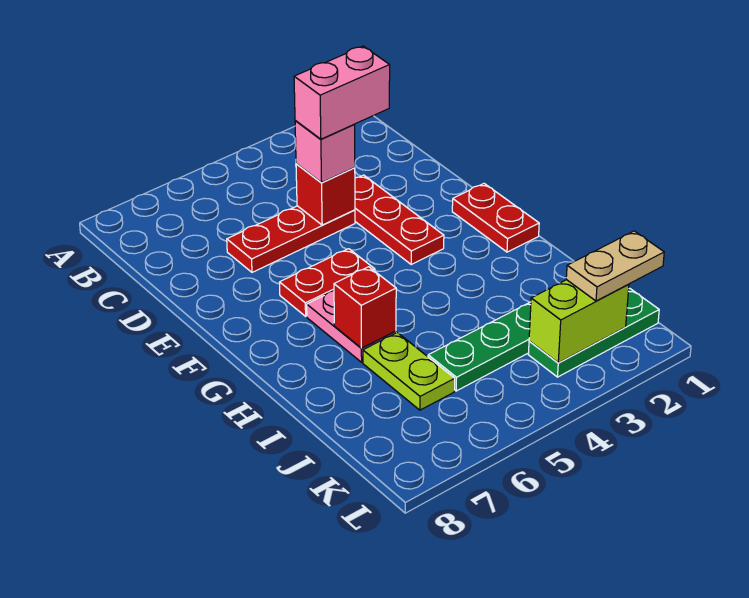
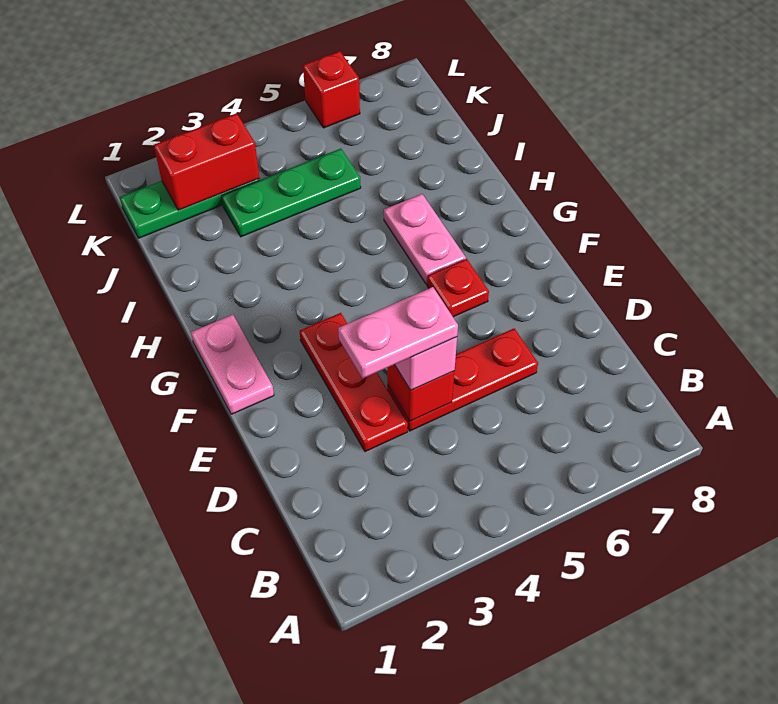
pink 1x2 brick [294,46,390,139] -> pink 1x2 plate [338,287,458,379]
red 1x2 plate [452,184,539,252] -> pink 1x2 plate [191,315,274,414]
red 1x2 plate [279,249,375,316] -> red 1x1 plate [427,259,489,317]
red 1x1 brick [334,267,396,348] -> red 1x1 brick moved to [303,51,360,128]
lime 1x2 plate [363,333,455,410] -> none
tan 1x2 plate [566,231,664,301] -> none
lime 1x2 brick [529,280,629,363] -> red 1x2 brick [154,113,259,210]

